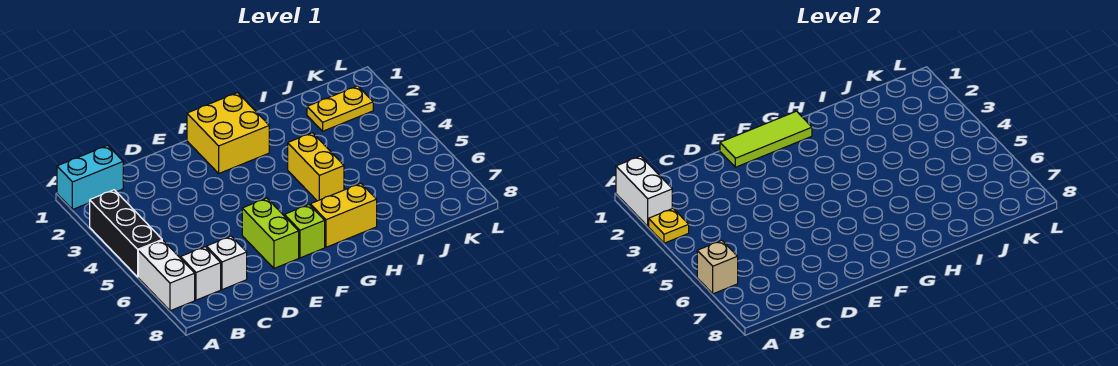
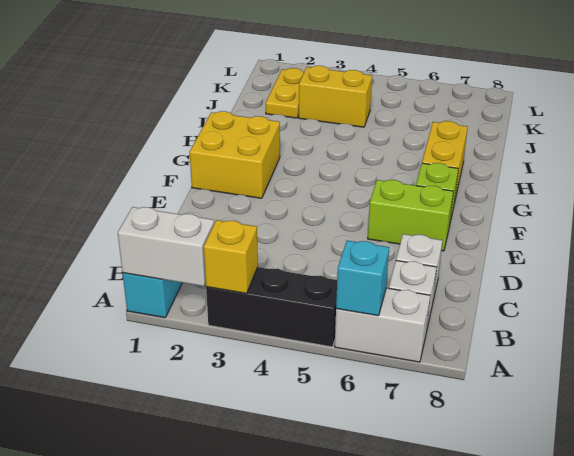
yellow 1x1 plate [649,208,689,243] -> yellow 1x1 brick [204,220,258,293]
tan 1x1 brick [697,240,738,294] -> cyan 1x1 brick [336,241,389,316]
lime 1x3 tile [720,111,812,167] -> none
yellow 1x2 brick [288,133,344,201] -> yellow 1x2 brick moved to [299,66,372,127]

